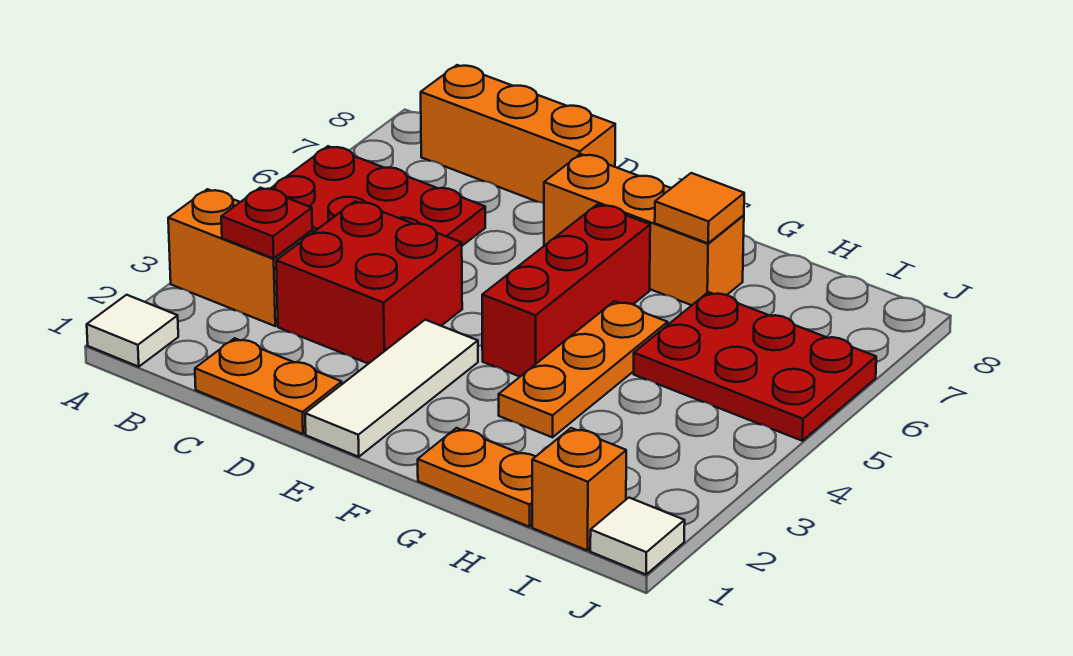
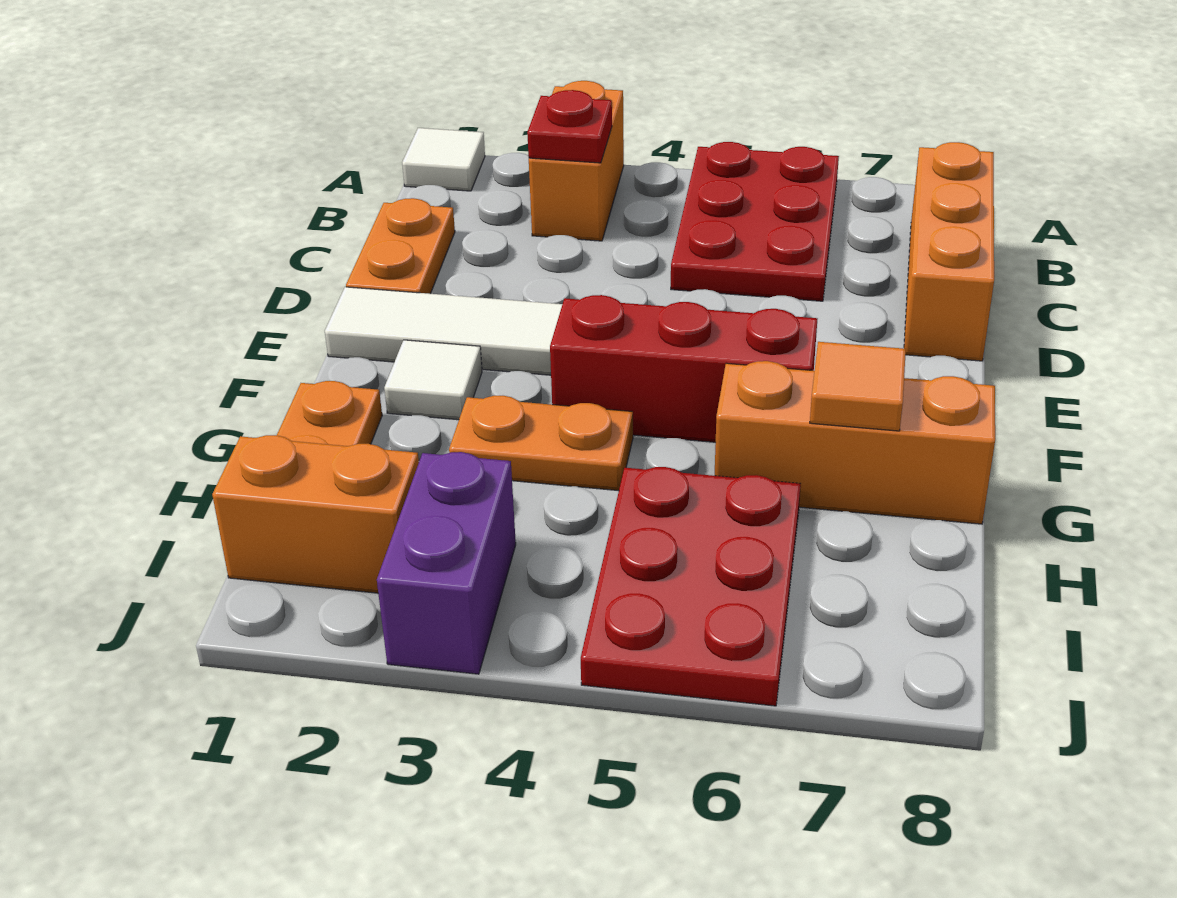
red 2x2 brick [276,201,462,364] -> none
orange 1x3 brick [544,154,744,305] -> orange 1x3 brick turned to [715,361,995,524]
orange 1x3 plate [499,301,668,437] -> orange 1x2 plate [449,396,633,491]
orange 1x1 brick [532,428,626,551] -> orange 1x2 brick [212,435,419,593]
none -> purple 1x2 brick [377,452,516,674]
white 1x1 tile [590,498,685,574] -> white 1x1 tile moved to [384,340,482,420]

